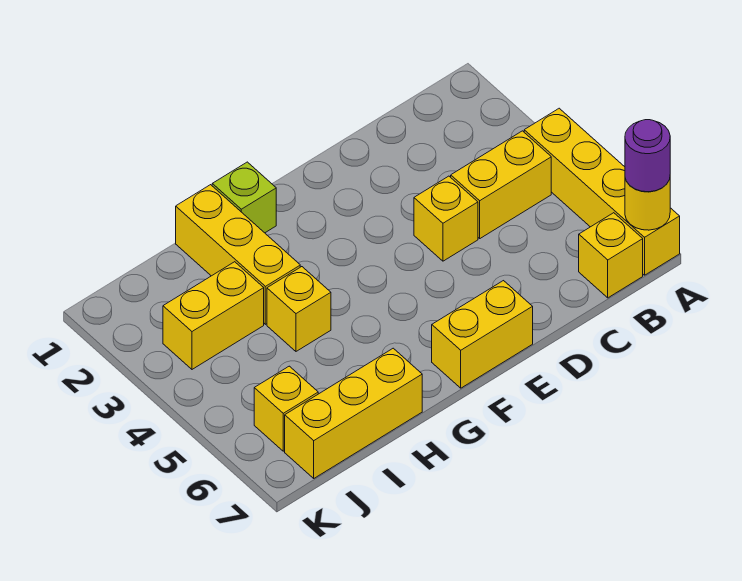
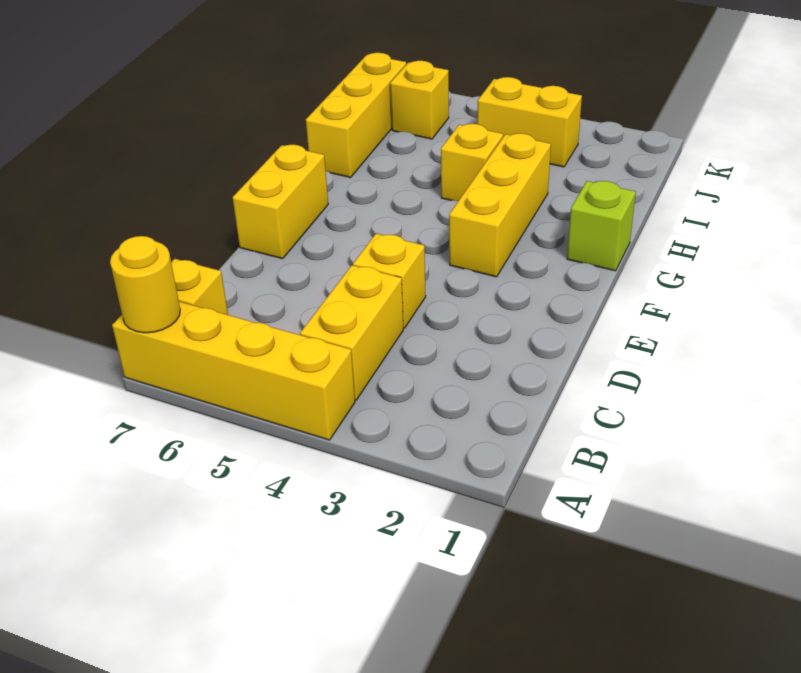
purple 1x1 round brick [625,120,670,192] -> none
yellow 1x3 brick [176,185,300,324] -> yellow 1x3 brick turned to [449,133,551,277]
yellow 1x2 brick [163,262,264,369] -> yellow 1x2 brick turned to [478,77,582,167]

